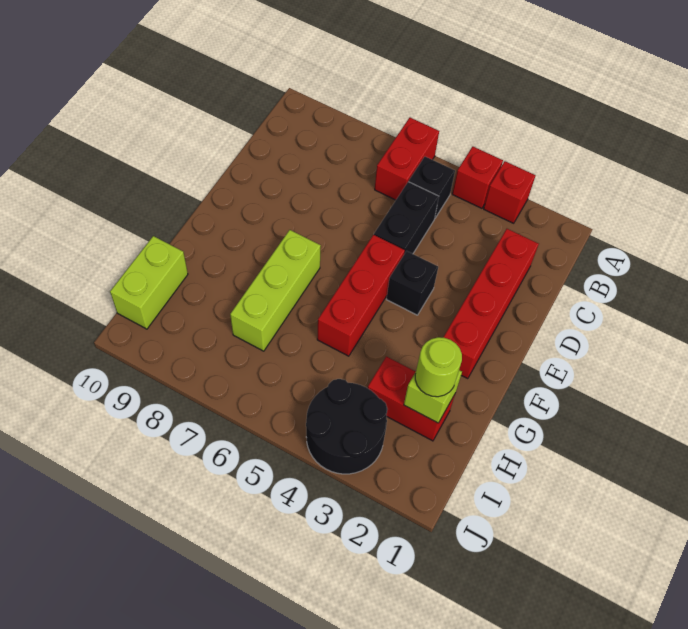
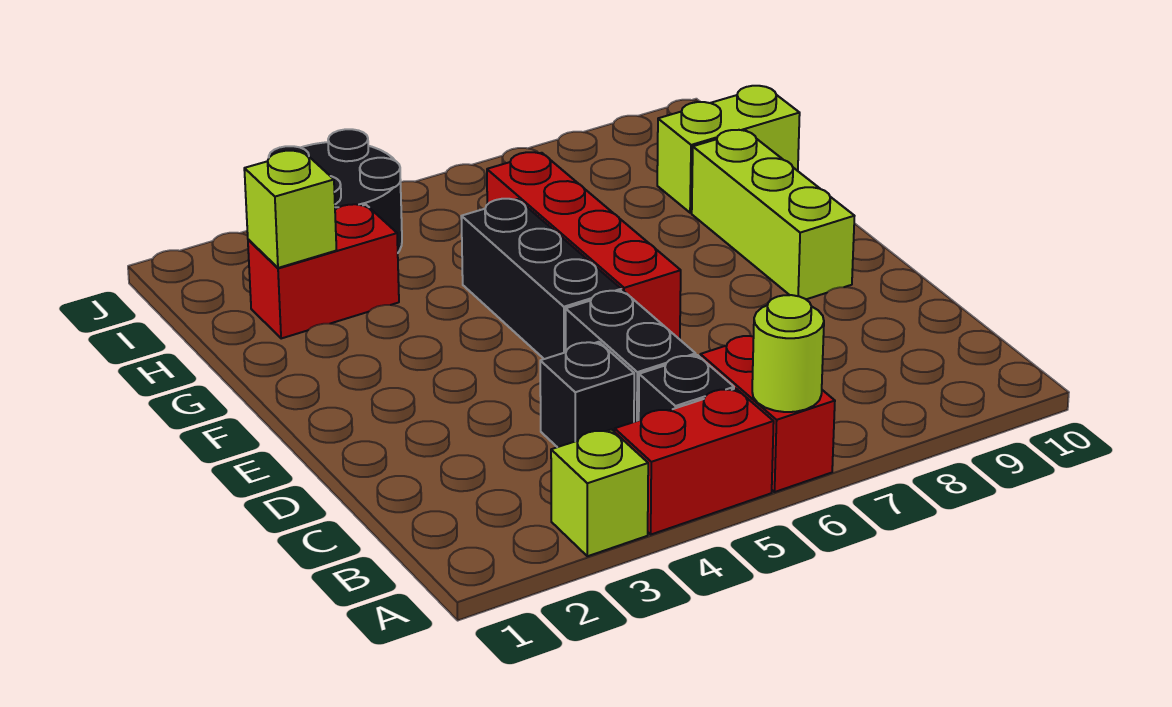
red 1x1 brick [484,161,536,223] -> lime 1x1 brick [551,430,648,556]
red 1x1 brick [452,147,503,208] -> red 1x2 brick [615,389,774,534]
red 1x4 brick [443,229,539,379] -> red 1x4 brick moved to [487,152,681,339]
black 1x1 brick [386,251,438,315] -> black 1x1 brick moved to [540,342,634,447]
red 1x3 brick [317,235,405,356] -> black 1x3 brick [461,199,621,359]
lime 1x3 brick [230,230,321,351] -> lime 1x3 brick moved to [692,130,854,299]
lime 1x1 round brick [415,337,462,397] -> lime 1x1 round brick moved to [752,295,824,412]
lime 1x2 brick [110,236,188,329] -> lime 1x2 brick turned to [657,86,800,213]

